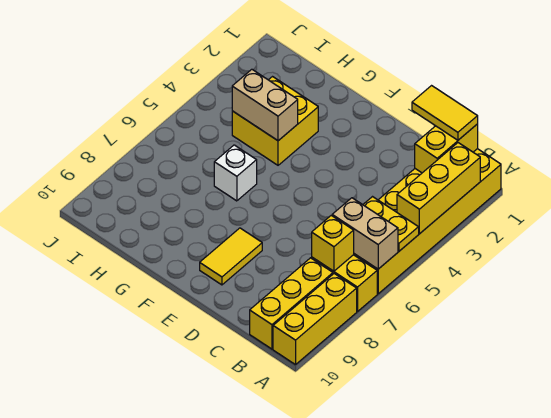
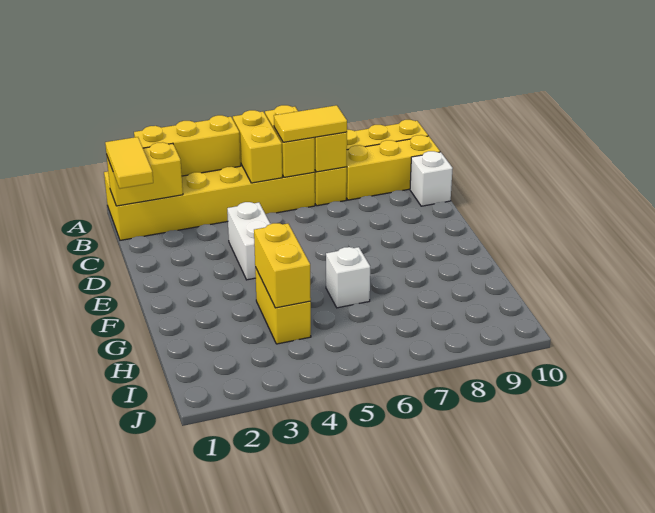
yellow 1x2 plate [363,197,419,251] -> yellow 1x2 brick [233,110,282,183]
tan 1x2 brick [332,198,398,269] -> yellow 1x2 brick [265,105,315,177]
none -> white 1x1 brick [410,151,453,206]
none -> white 1x2 brick [227,202,270,280]
yellow 1x2 tile [200,228,262,285] -> yellow 1x2 tile moved to [274,105,347,142]
yellow 2x2 brick [232,77,318,165] -> yellow 1x2 brick [255,267,311,344]
tan 1x2 brick [232,69,298,141] -> yellow 1x2 brick [254,223,311,308]

